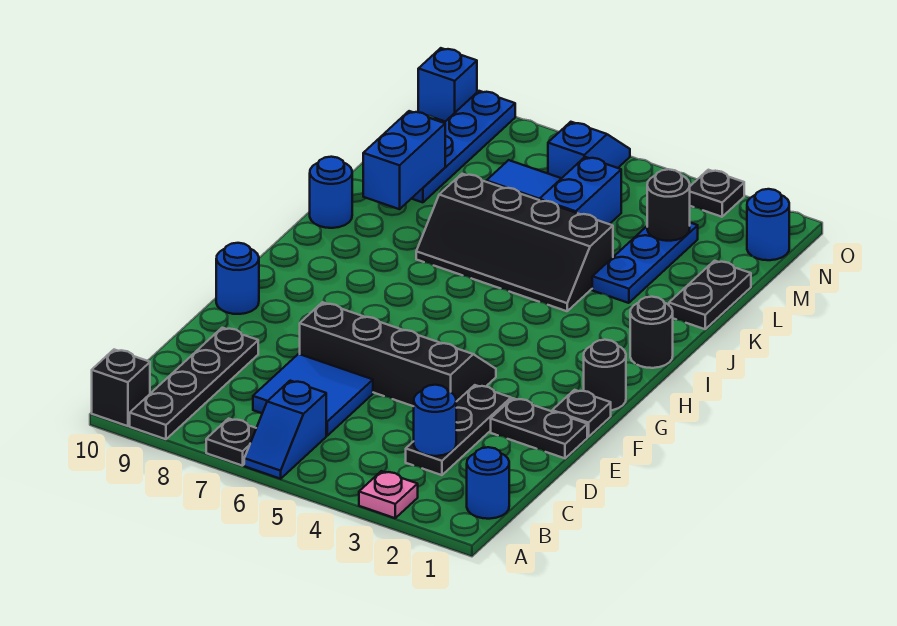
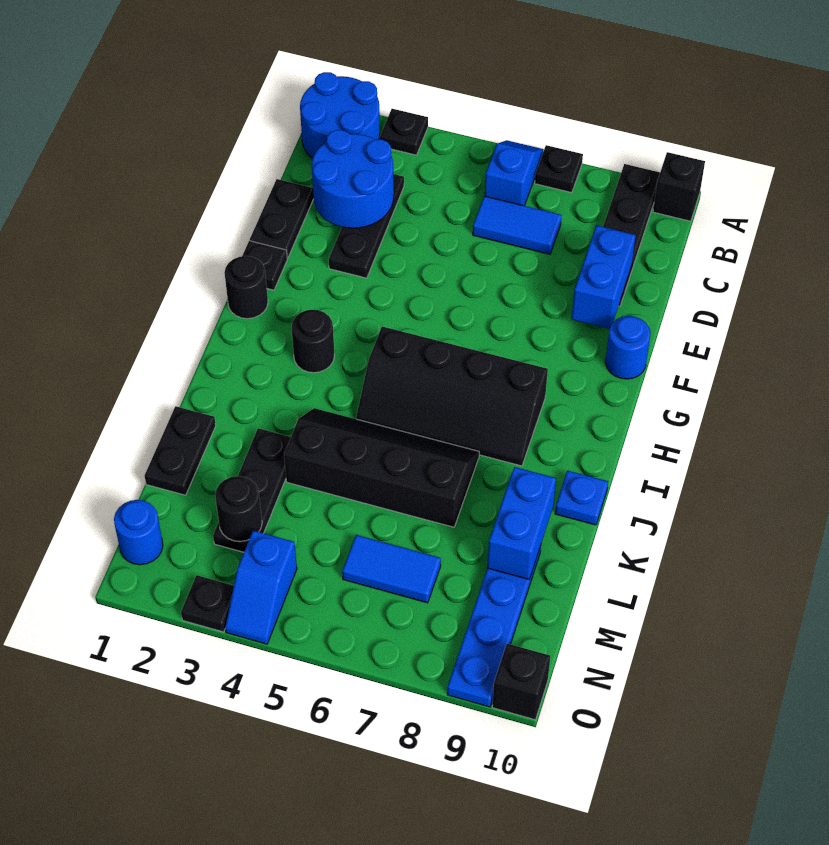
pink 1x1 plate [359,471,418,518] -> black 1x1 plate [380,109,428,155]
blue 1x1 round brick [467,447,509,519] -> blue 2x2 round brick [300,72,380,159]
blue 1x1 round brick [414,385,456,456] -> blue 2x2 round brick [312,130,394,228]
blue 2x2 tile [253,354,373,436] -> blue 1x2 tile [473,196,562,254]
black 1x2 plate [491,398,587,458] -> black 1x2 plate turned to [250,179,314,258]
black 2x4 slope [300,302,496,406] -> black 2x4 slope moved to [356,326,548,466]
black 1x1 round brick [630,297,673,368] -> black 1x1 round brick moved to [292,310,335,373]
blue 1x1 round brick [310,157,352,228] -> blue 1x1 plate [555,471,608,525]
blue 1x3 plate [592,223,698,303] -> black 1x3 plate [213,428,291,552]
blue 1x2 brick [539,157,621,224] -> blue 1x2 brick moved to [572,225,636,329]
blue 1x2 slope [548,122,630,178] -> blue 1x2 slope moved to [225,531,297,644]
blue 1x1 brick [418,48,477,121] -> black 1x1 brick [492,644,550,720]

